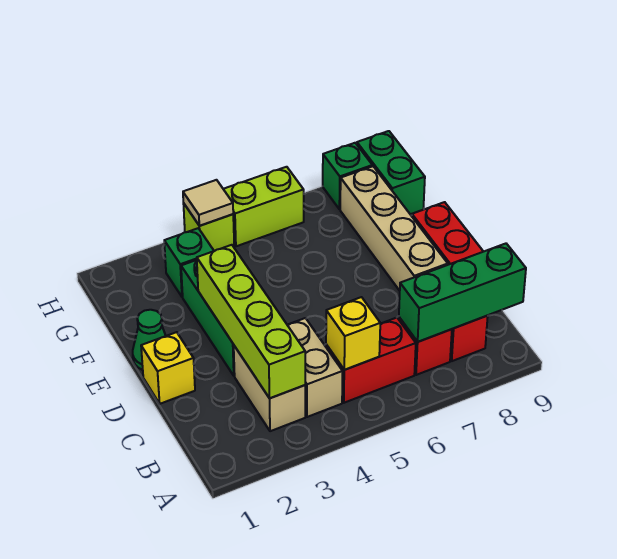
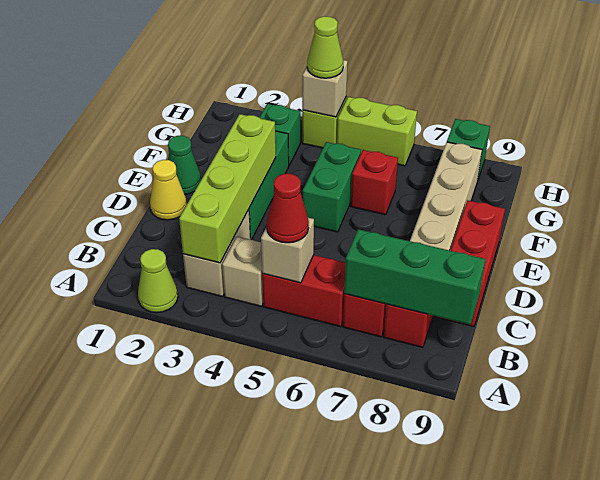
none -> lime 1x1 cone [138,249,178,313]
tan 1x2 brick [288,318,343,417] -> tan 1x1 brick [222,237,263,306]
yellow 1x1 brick [326,297,380,370] -> tan 1x1 brick [261,218,314,283]
none -> red 1x1 cone [267,174,309,243]
yellow 1x1 brick [141,332,195,404] -> yellow 1x1 cone [150,160,187,220]
none -> red 1x1 brick [351,150,398,215]
green 1x2 brick [357,131,425,214] -> green 1x2 brick moved to [303,142,361,232]
tan 1x1 tile [183,180,233,226] -> tan 1x1 brick [302,60,348,117]
none -> lime 1x1 cone [307,16,343,78]

